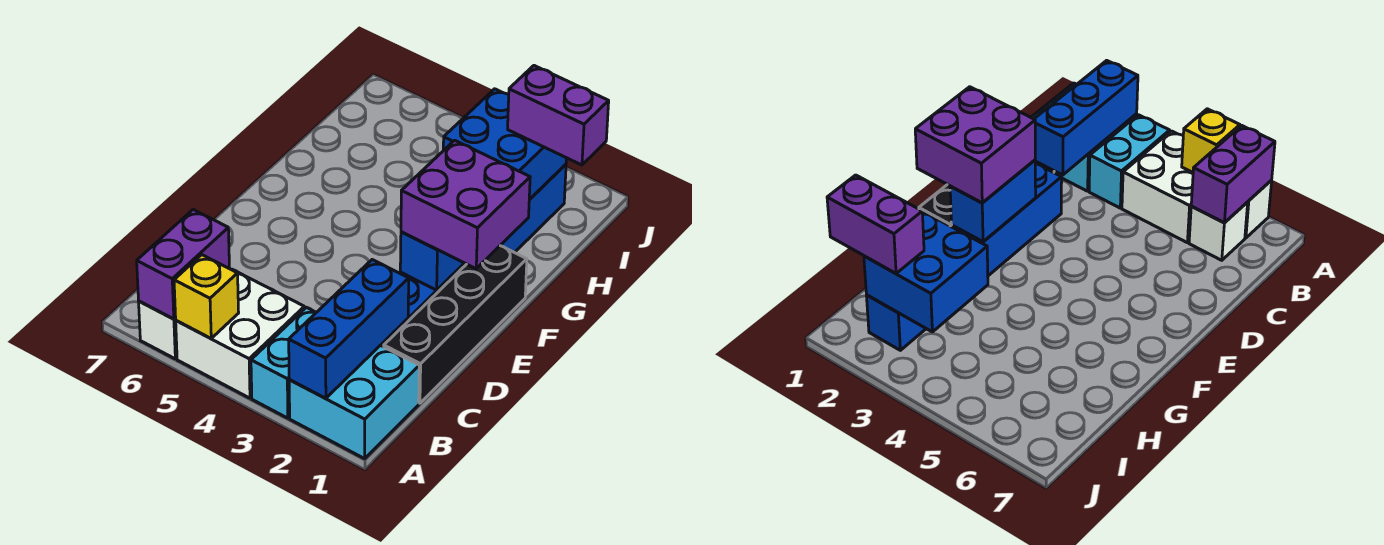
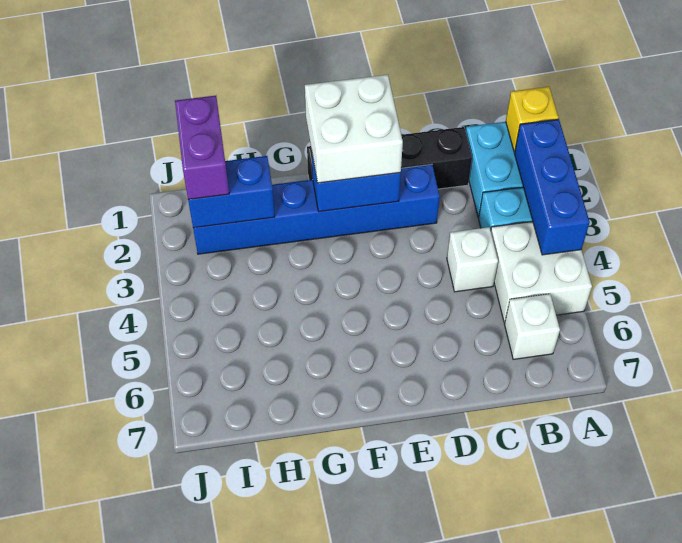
blue 1x3 brick [289,260,409,398] -> blue 1x3 brick turned to [515,119,590,255]
yellow 1x1 brick [174,255,239,338] -> yellow 1x1 brick moved to [506,87,558,152]
white 1x1 brick [139,301,177,359] -> white 1x1 brick moved to [447,227,498,292]
purple 1x2 brick [137,210,229,319] -> none
purple 2x2 brick [401,140,530,269] -> white 2x2 brick [305,75,403,183]
blue 2x2 brick [443,89,566,200] -> blue 1x2 brick [188,156,275,228]

